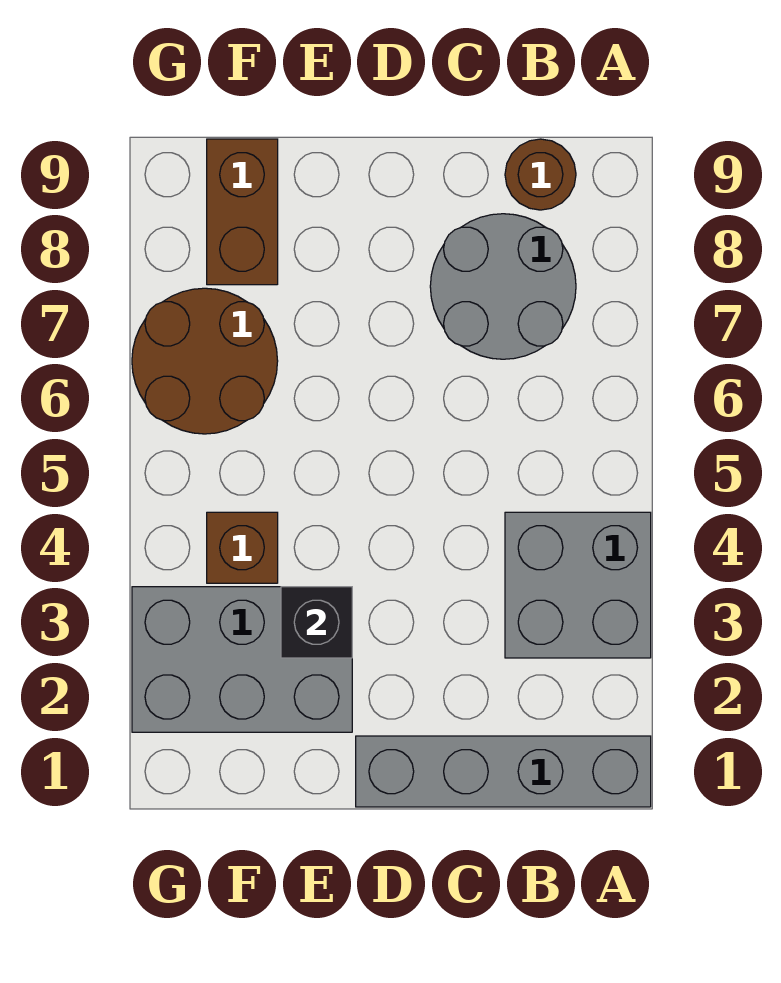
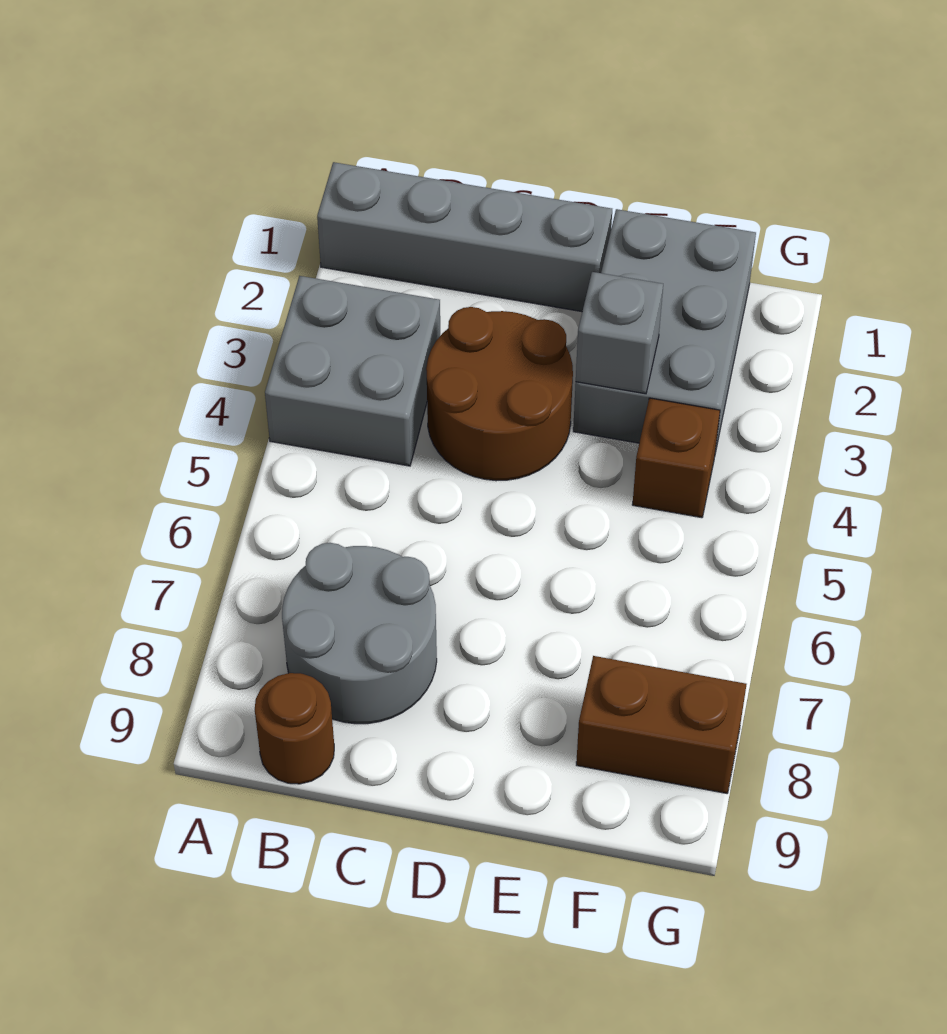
grey 2x3 brick [132,587,352,732] -> grey 2x3 brick turned to [573,209,756,453]
black 1x1 brick [281,587,352,658] -> grey 1x1 brick [576,272,663,394]
brown 2x2 round brick [132,288,278,434] -> brown 2x2 round brick moved to [426,307,573,481]
brown 1x2 brick [207,139,278,285] -> brown 1x2 brick turned to [576,656,747,793]

